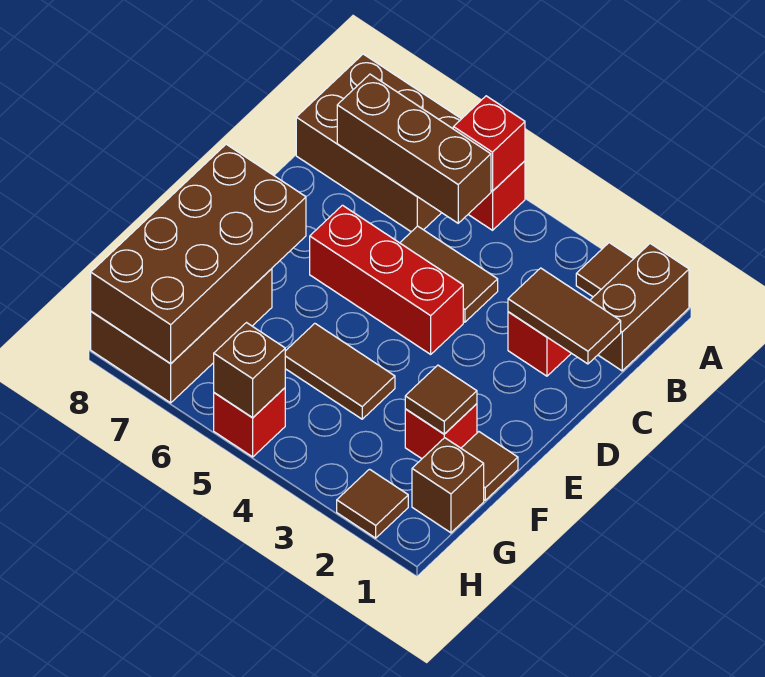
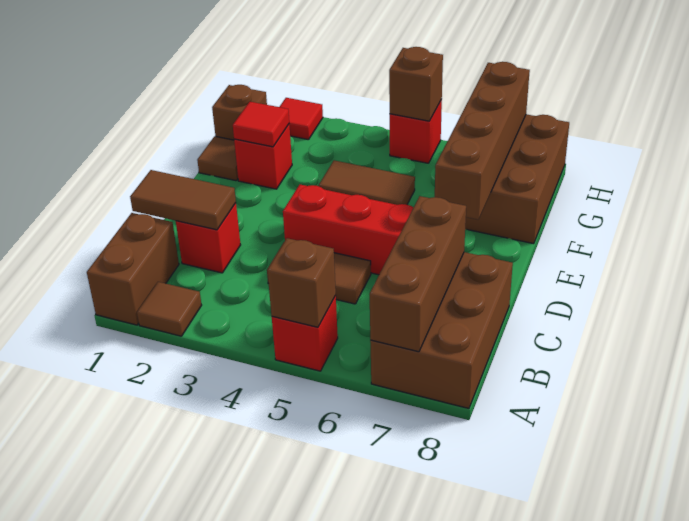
red 1x1 brick [453,96,525,191] -> brown 1x1 brick [267,238,336,327]
brown 2x3 brick [296,54,461,232] -> brown 2x3 brick turned to [370,252,513,408]
brown 1x3 brick [337,74,491,223] -> brown 1x3 brick turned to [370,196,466,352]
brown 2x4 brick [91,144,306,364] -> brown 1x4 brick [435,62,530,220]
brown 1x1 tile [405,365,477,434] -> red 1x1 tile [233,102,289,147]
brown 1x1 tile [337,469,408,538] -> red 1x1 tile [280,98,323,140]

